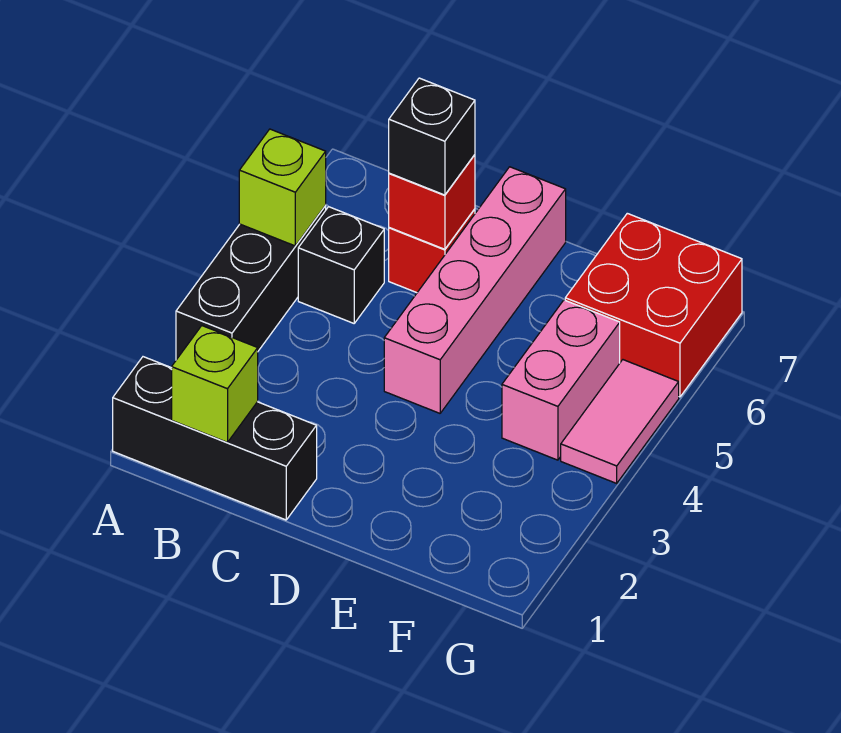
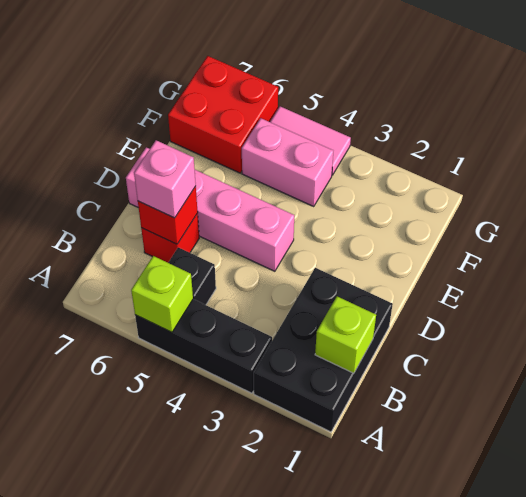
black 1x3 brick [113,357,317,520] -> black 2x3 brick [254,268,393,432]
black 1x1 brick [389,78,475,195] -> pink 1x1 brick [134,140,196,218]

